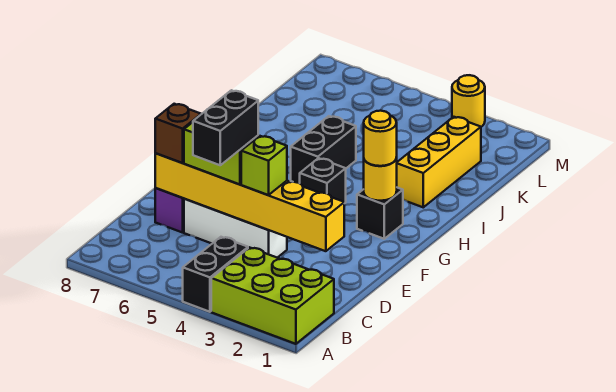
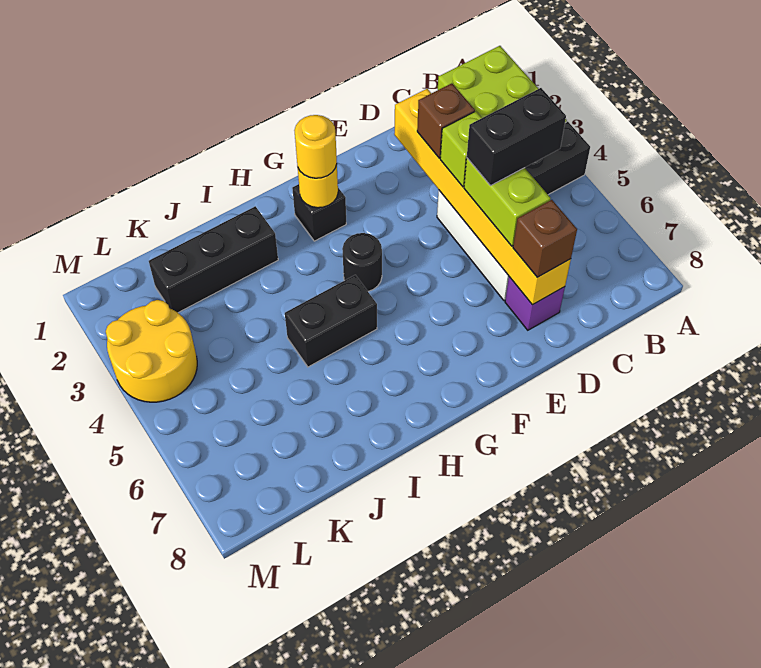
none -> brown 1x1 brick [417,83,475,158]
black 1x1 brick [300,158,346,204] -> black 1x1 round brick [342,233,382,291]
yellow 1x3 brick [397,117,481,207] -> black 1x3 brick [149,206,278,313]
yellow 1x1 round brick [452,75,485,127] -> yellow 2x2 round brick [106,300,197,402]

